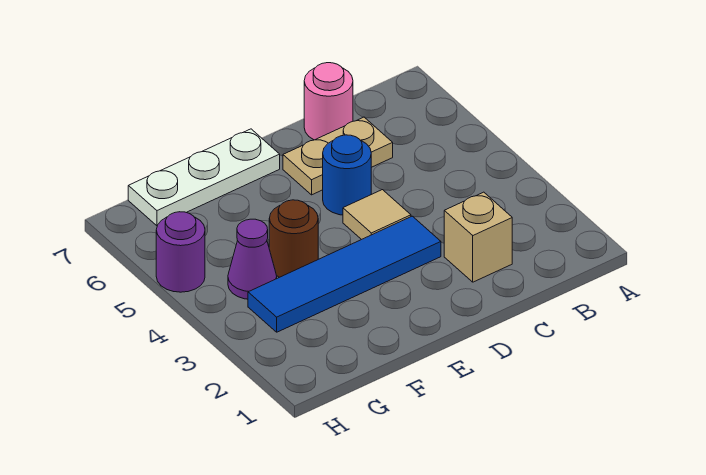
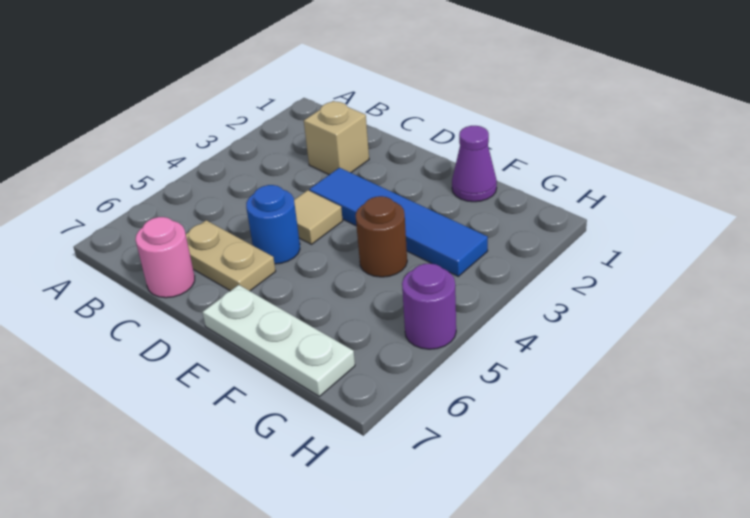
purple 1x1 cone [228,219,277,299] -> purple 1x1 cone moved to [452,126,497,202]

